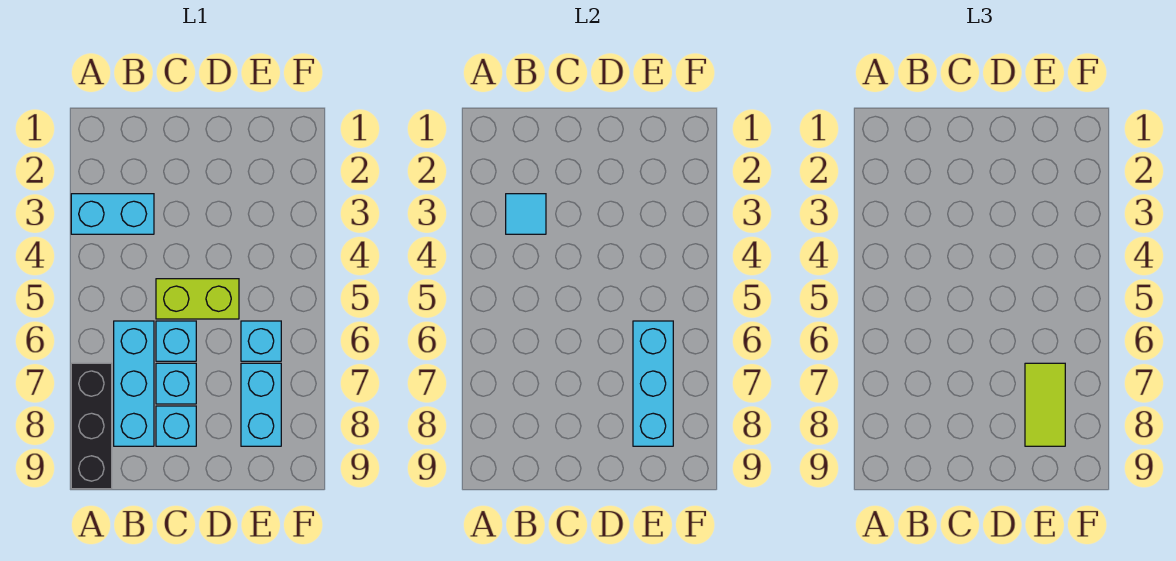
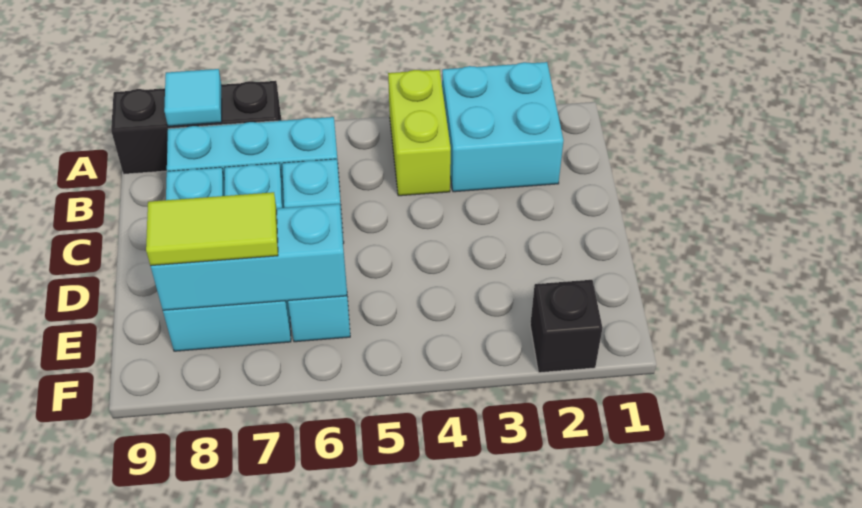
cyan 1x2 brick [71,194,154,234] -> cyan 2x2 brick [442,62,564,192]
cyan 1x1 tile [506,194,546,234] -> cyan 1x1 tile moved to [164,69,222,126]
lime 1x2 brick [156,279,239,319] -> lime 1x2 brick moved to [388,70,451,196]
none -> black 1x1 brick [530,280,603,373]

